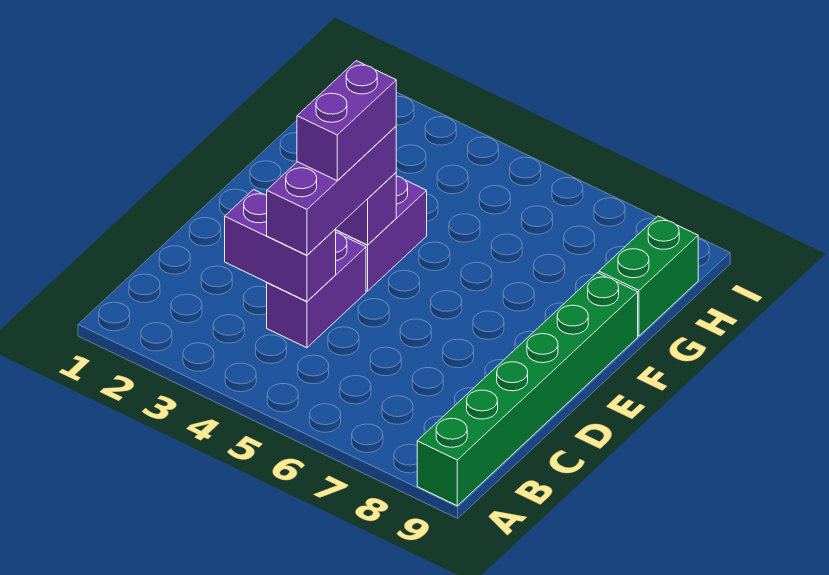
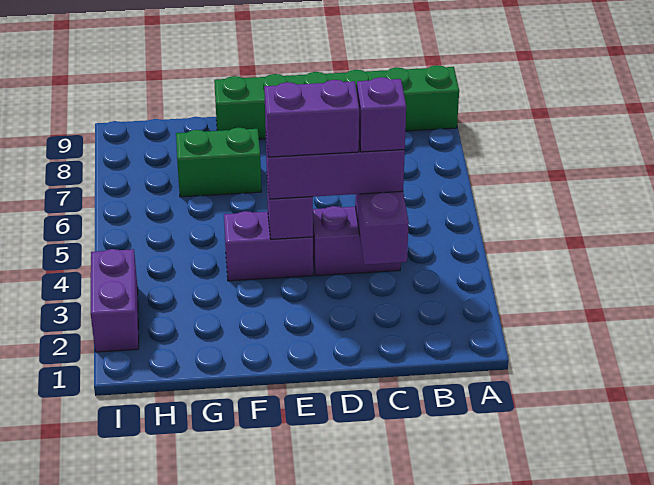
none -> purple 1x1 brick [357,77,406,152]
green 1x2 brick [599,216,698,336] -> green 1x2 brick moved to [176,127,261,197]
none -> purple 1x2 brick [91,249,139,352]

